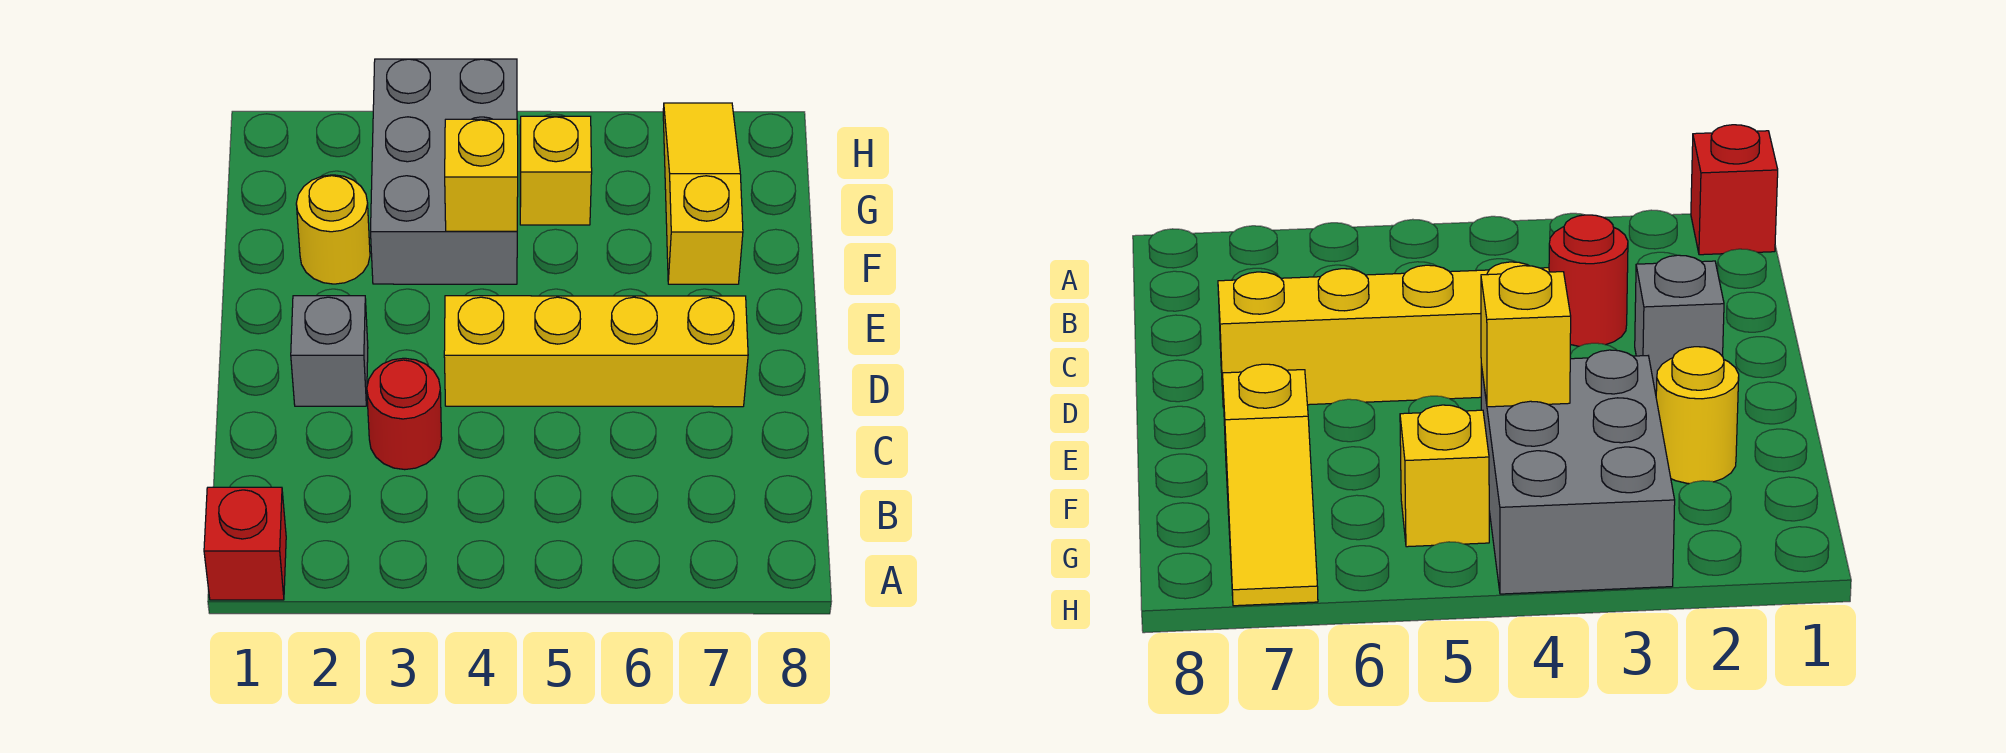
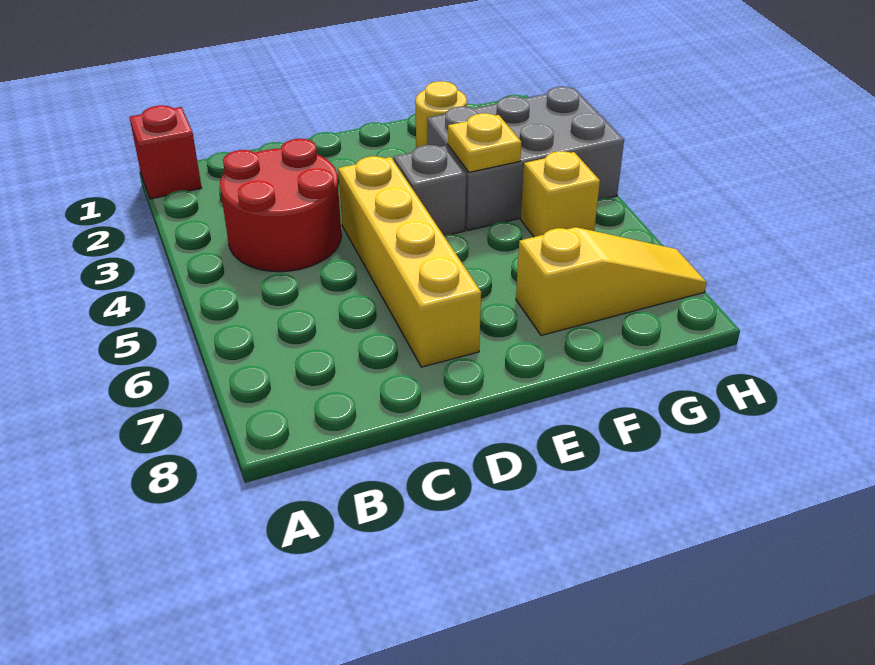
red 1x1 round brick [367,358,442,470] -> red 2x2 round brick [220,139,342,272]
grey 1x1 brick [291,296,368,406] -> grey 1x1 brick moved to [394,145,466,235]
yellow 1x1 brick [445,119,518,231] -> yellow 1x1 plate [448,113,521,172]

